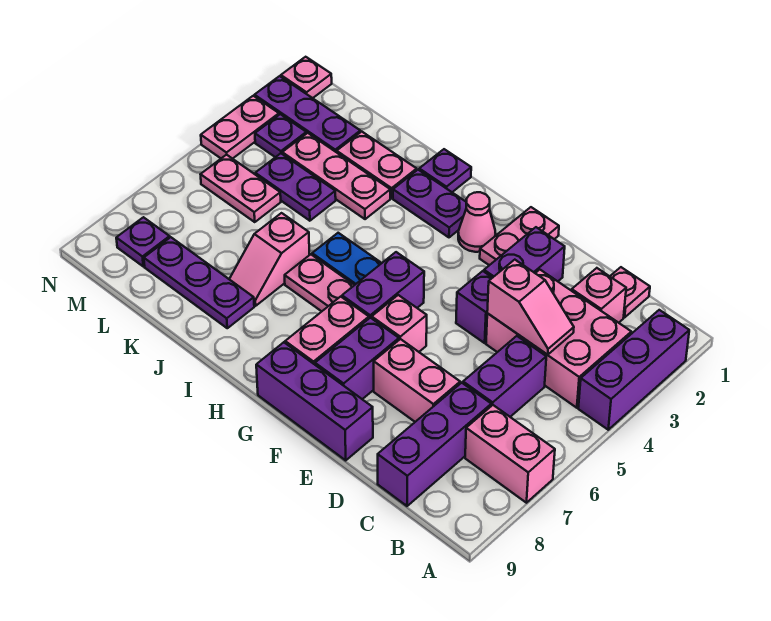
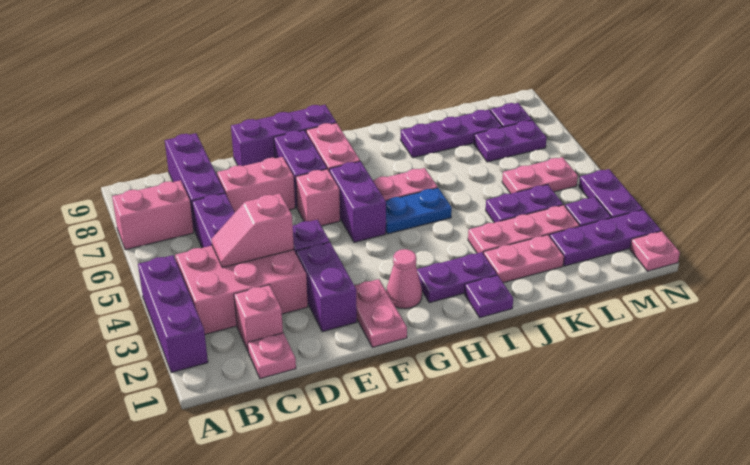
pink 1x2 slope [229,213,309,306] -> none
none -> purple 1x2 plate [474,120,547,162]
pink 1x2 plate [201,96,279,159] -> purple 1x2 plate [579,169,643,218]

